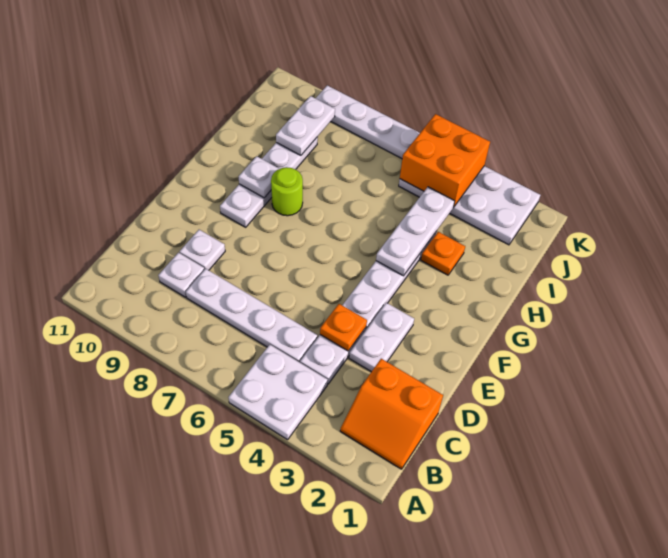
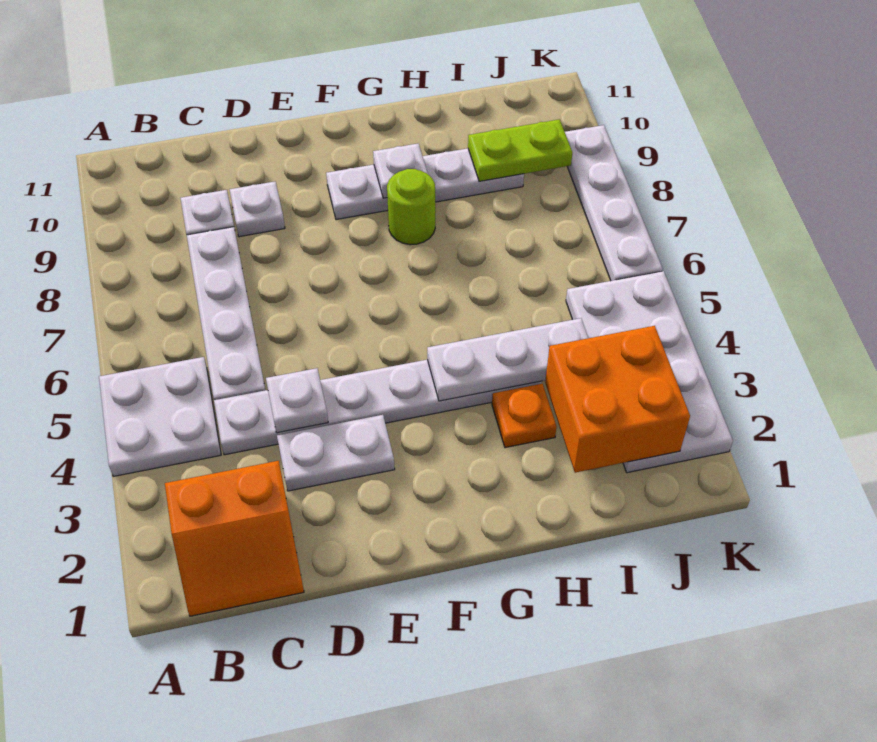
orange 2x2 slope [340,359,443,469] -> orange 2x2 slope turned to [165,461,304,616]
orange 1x1 plate [320,304,367,351] -> white 1x1 plate [266,368,328,433]
white 1x2 plate [276,96,335,155] -> lime 1x2 plate [468,119,572,181]
orange 2x2 brick [400,114,490,206] -> orange 2x2 brick moved to [545,326,690,473]

